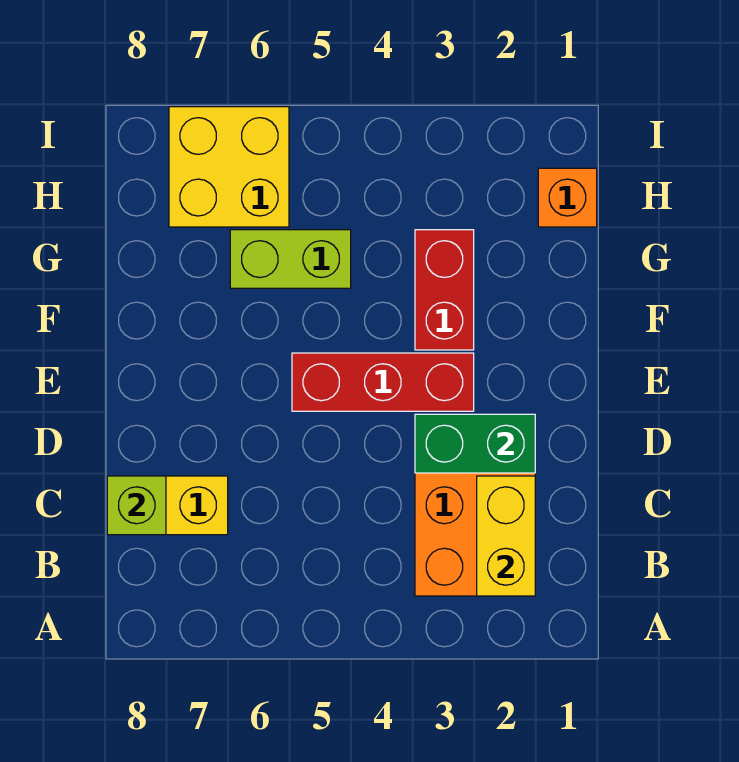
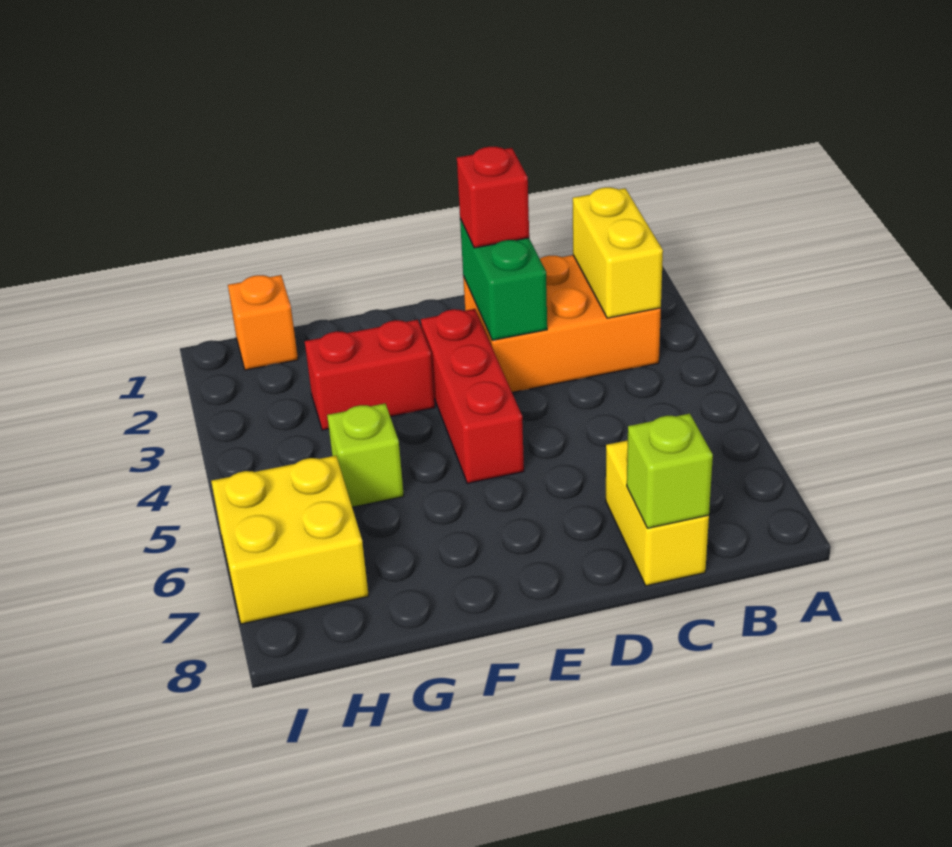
yellow 1x2 brick [477,476,535,596] -> yellow 1x2 brick turned to [573,187,663,318]
none -> red 1x1 brick [457,147,529,248]
lime 1x2 brick [230,230,351,288] -> lime 1x1 brick [327,404,404,507]

